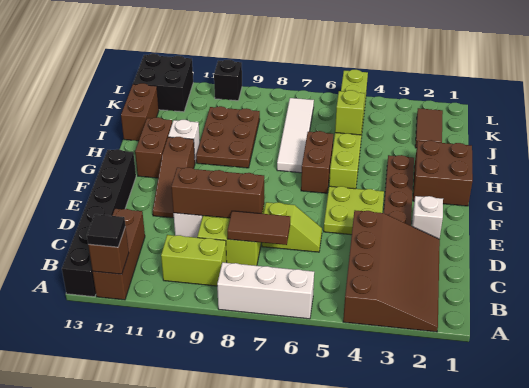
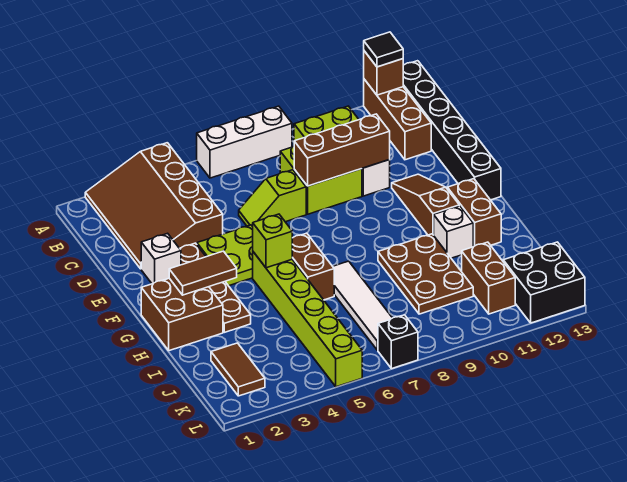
brown 1x2 tile [227,211,290,245] -> brown 1x2 tile moved to [169,251,237,295]
lime 1x1 brick [335,90,365,135] -> lime 1x1 brick moved to [253,214,292,268]
brown 1x2 brick [121,83,159,141] -> brown 1x2 brick moved to [462,242,515,314]
black 1x1 brick [214,60,242,101] -> black 1x1 brick moved to [378,315,418,369]

